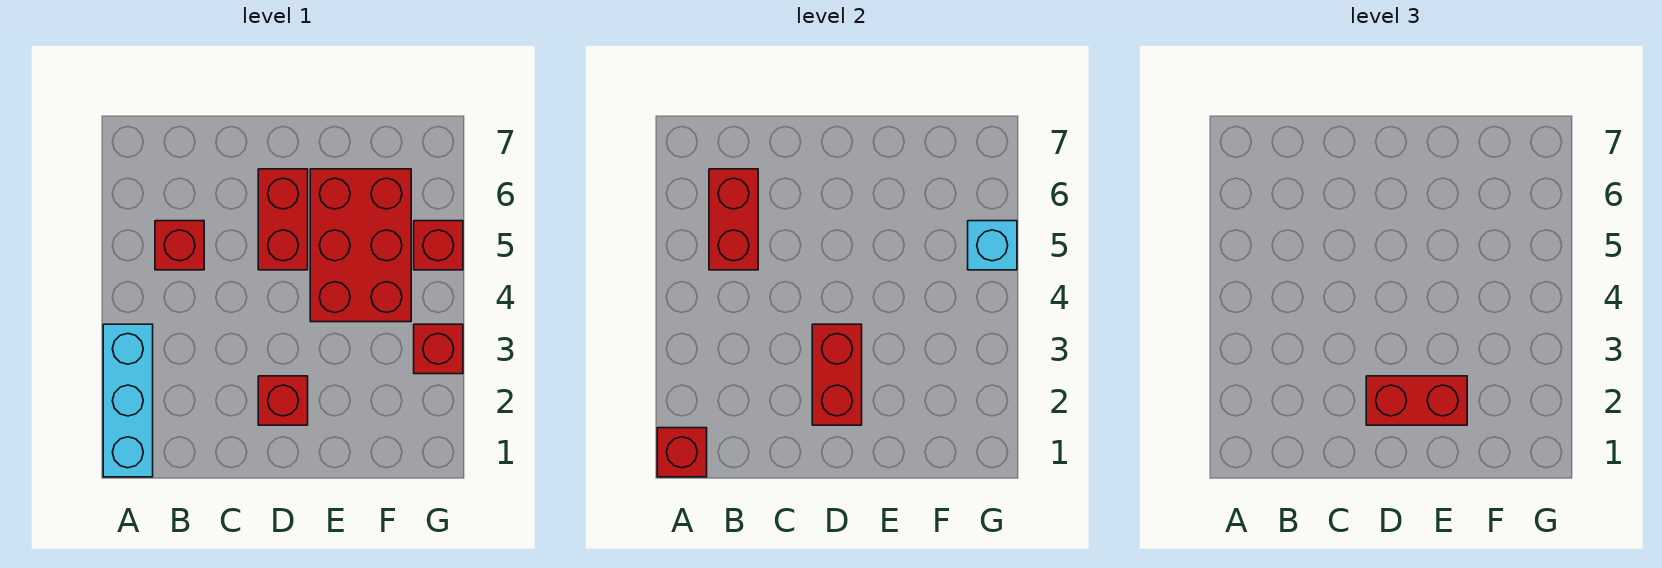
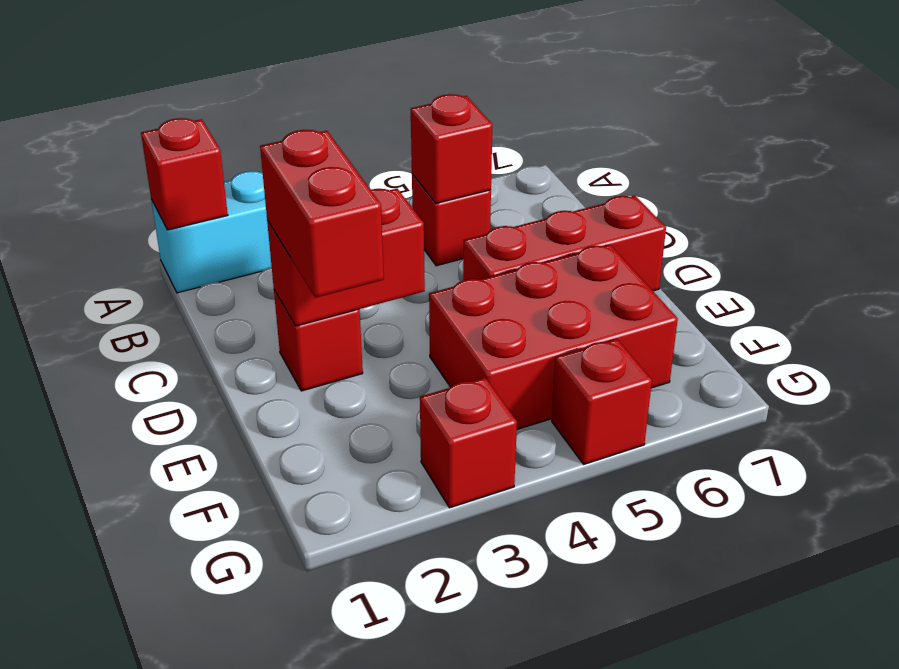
red 1x2 brick [709,169,758,270] -> red 1x1 brick [411,94,492,203]
red 1x2 brick [258,169,308,270] -> red 1x3 brick [463,196,666,291]
cyan 1x1 brick [968,221,1017,270] -> none

